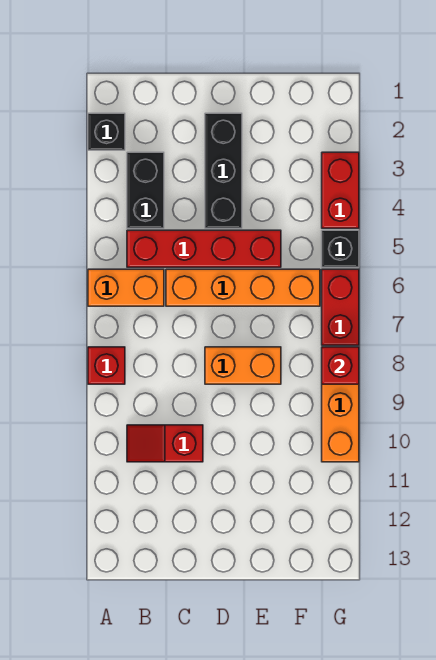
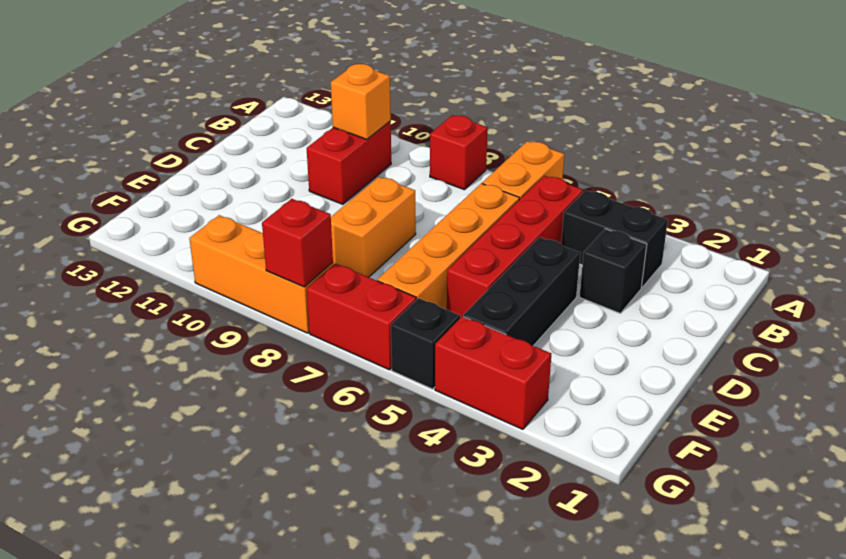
black 1x1 brick [88,113,125,150] -> black 1x1 brick moved to [579,229,647,313]
red 1x2 slope [127,425,203,462] -> red 1x2 brick [307,121,391,204]
none -> orange 1x1 brick [331,64,391,140]
black 1x3 brick [205,113,242,228] -> black 1x3 brick turned to [463,237,580,346]

